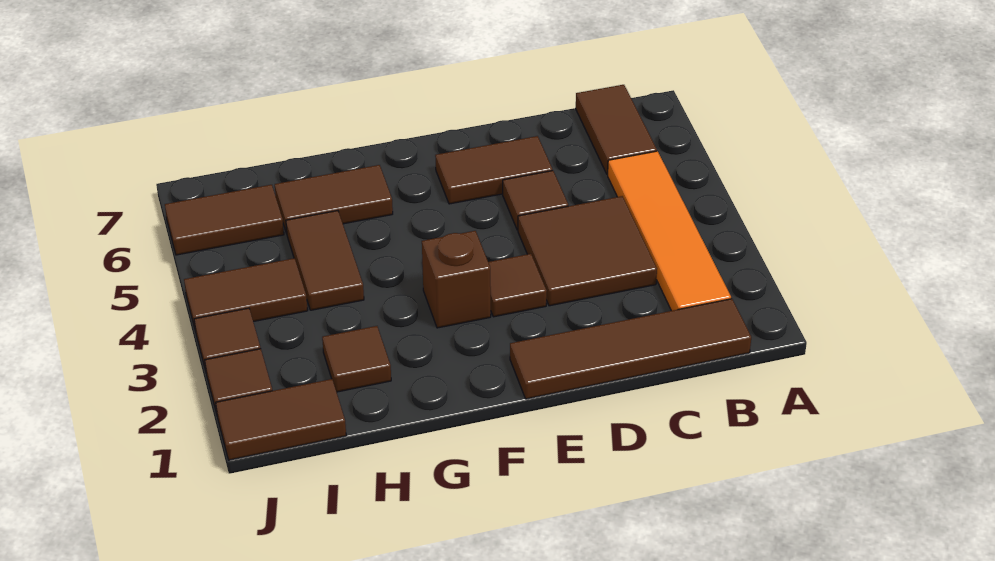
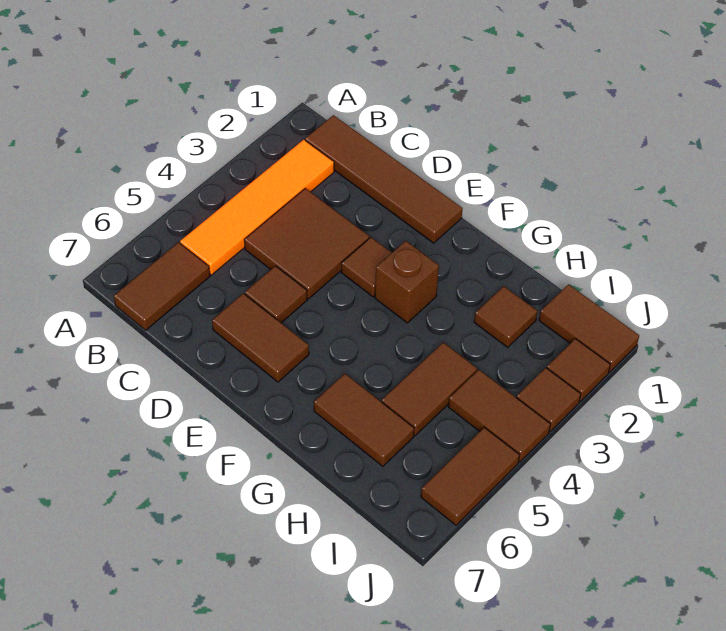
brown 1x2 tile [165,185,284,255] -> brown 1x2 tile turned to [421,427,519,525]

